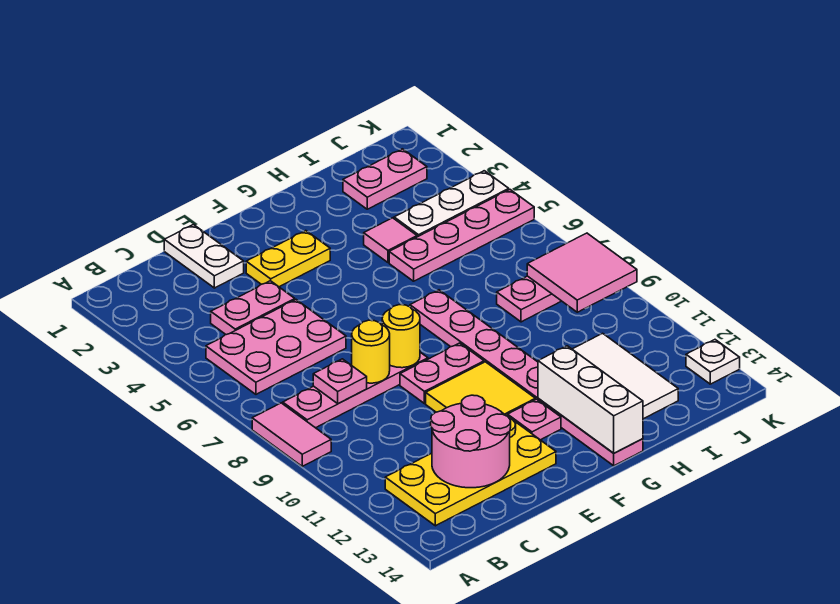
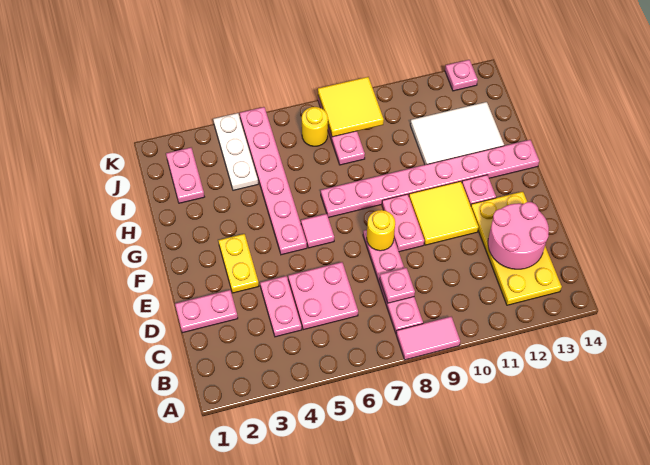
pink 2x3 plate [206,300,346,394] -> pink 2x2 plate [288,262,358,330]
white 1x2 plate [164,225,244,288] -> pink 1x2 plate [175,290,238,333]
yellow 1x1 round brick [352,320,390,383] -> yellow 1x1 round brick moved to [302,107,328,146]
white 1x3 brick [538,346,643,453] -> none
pink 1x1 tile [364,218,417,263] -> pink 1x1 tile moved to [301,214,334,248]
pink 1x4 plate [389,190,534,281] -> pink 1x6 plate [240,107,307,255]
pink 2x2 tile [527,233,637,312] -> yellow 2x2 tile [318,77,384,137]
white 1x1 plate [686,340,740,384] -> pink 1x1 plate [445,60,478,91]

